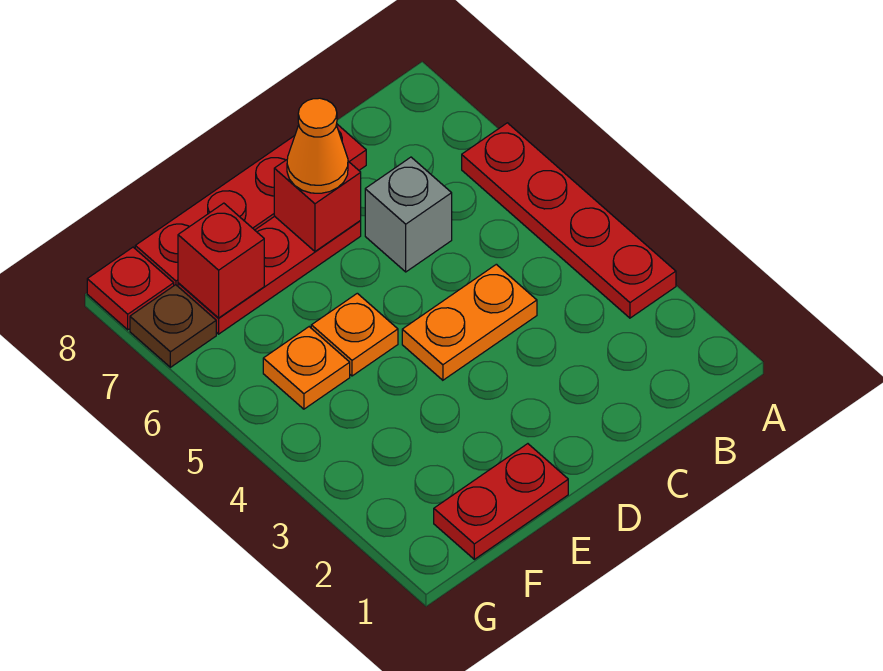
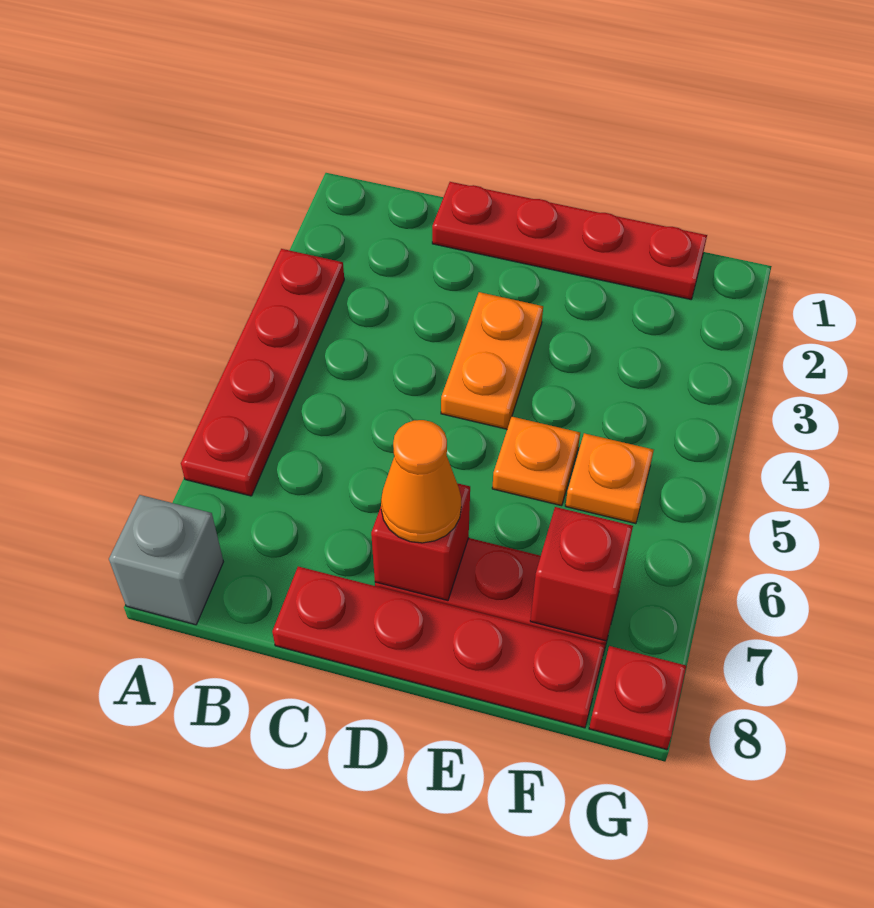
orange 1x2 plate [402,264,537,380] -> orange 1x2 plate turned to [441,292,543,429]
grey 1x1 brick [365,157,452,272] -> grey 1x1 brick moved to [109,495,223,625]
red 1x2 plate [434,444,568,559] -> red 1x4 plate [432,182,707,299]
brown 1x1 plate [130,285,216,367] -> none

